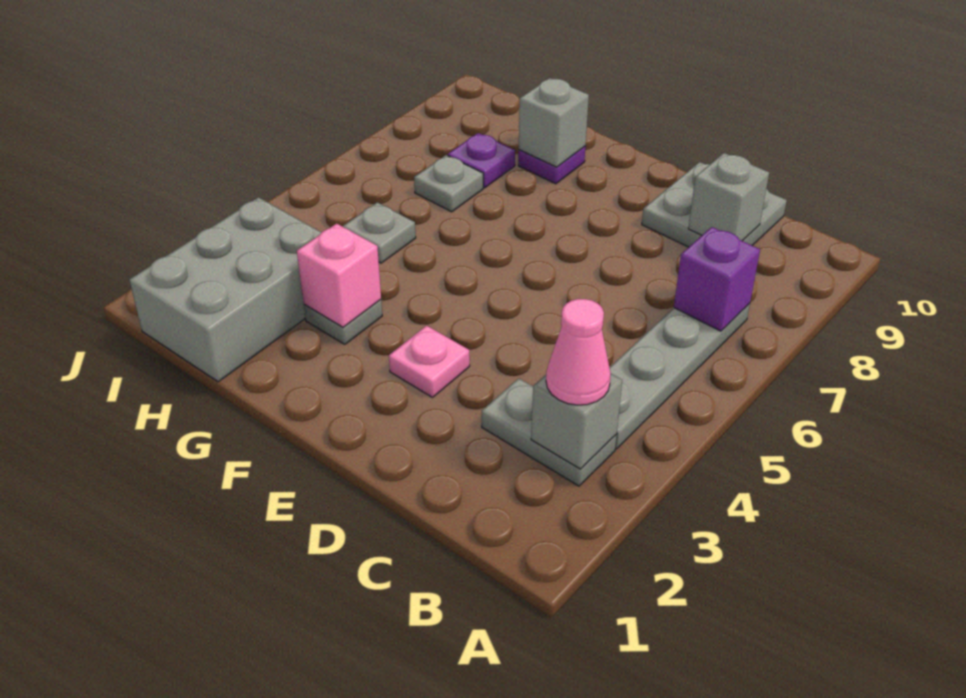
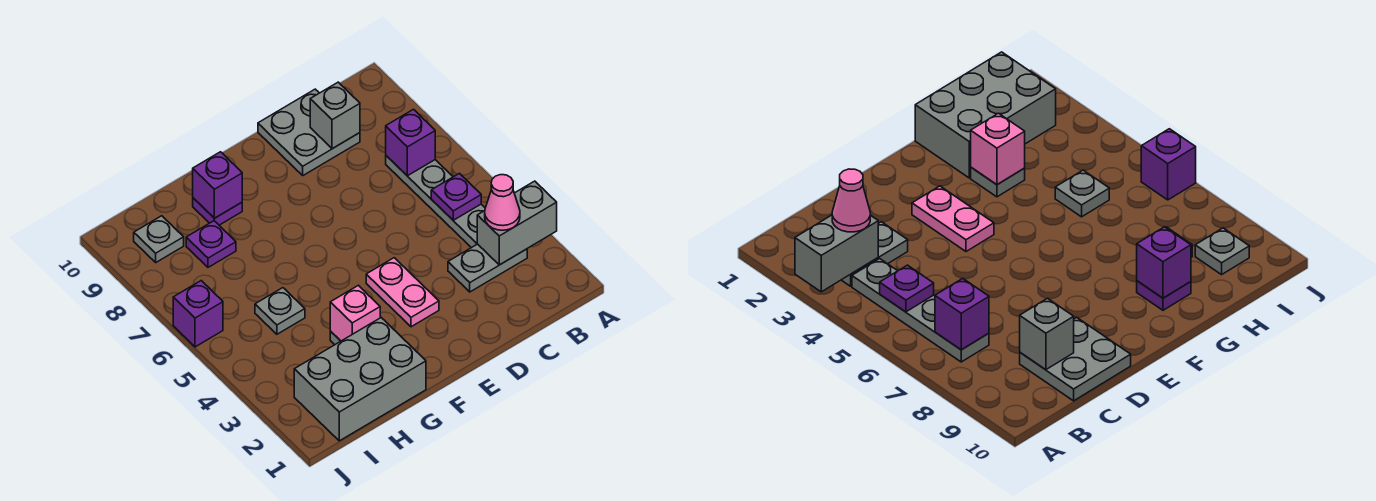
grey 1x1 brick [531,374,622,469] -> grey 1x2 brick [477,181,557,265]
none -> purple 1x1 plate [431,173,481,220]
pink 1x1 plate [389,326,470,398] -> pink 1x2 plate [366,258,439,327]
grey 1x1 brick [519,78,589,167] -> purple 1x1 brick [193,152,242,218]
grey 2x3 brick [130,197,322,382] -> grey 2x3 brick turned to [294,318,426,441]
grey 1x1 plate [414,155,483,212] -> grey 1x1 plate moved to [134,216,184,262]
none -> purple 1x1 brick [173,281,223,347]

